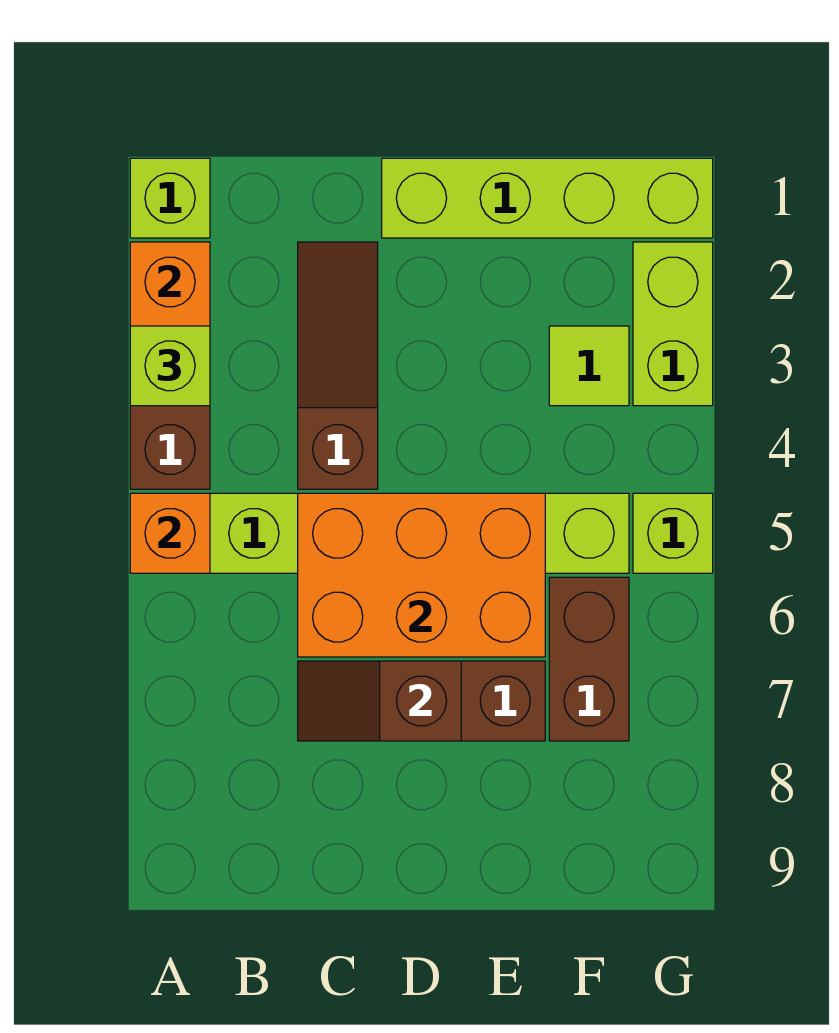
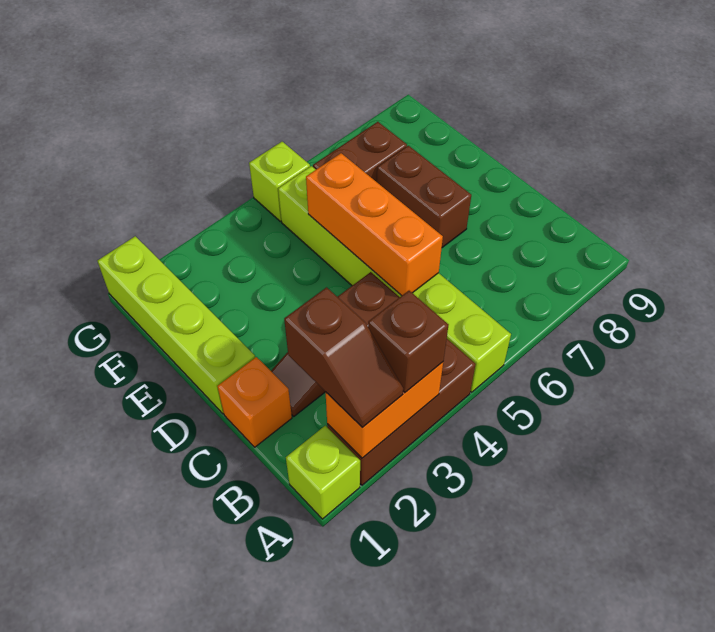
lime 1x1 brick [130,326,210,406] -> brown 1x1 brick [368,291,449,393]
orange 1x1 brick [130,493,210,573] -> orange 1x1 brick moved to [217,357,292,447]
orange 2x3 brick [298,493,545,657] -> orange 1x3 brick [306,153,443,296]
brown 1x2 slope [298,661,461,741] -> brown 1x2 slope moved to [284,287,403,428]
lime 1x1 tile [549,326,629,406] -> none
lime 1x2 brick [633,242,713,406] -> none

